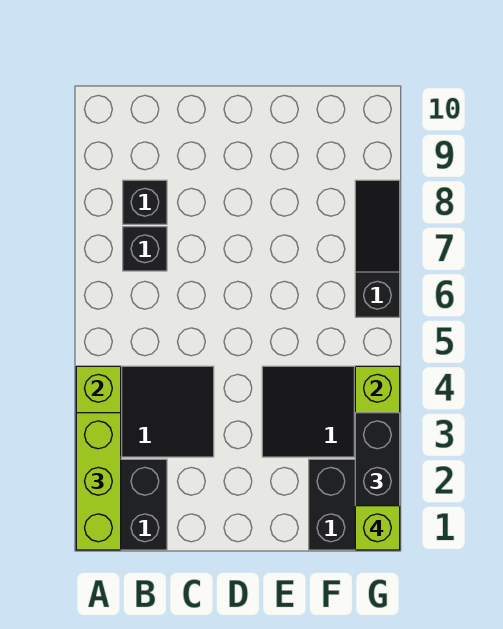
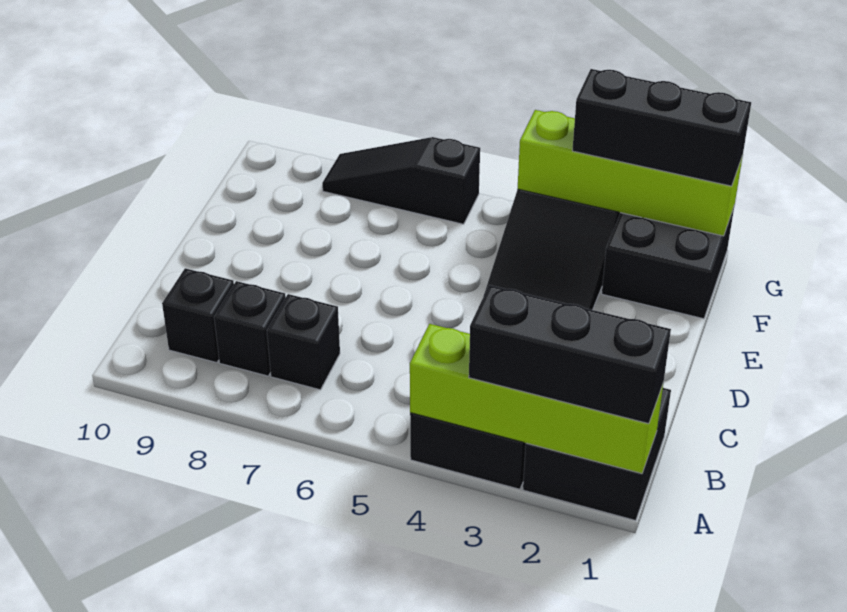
lime 1x3 brick [76,413,121,550] -> black 1x3 brick [469,285,671,424]
none -> black 1x1 brick [162,268,234,363]
lime 1x1 brick [355,506,400,550] -> none

